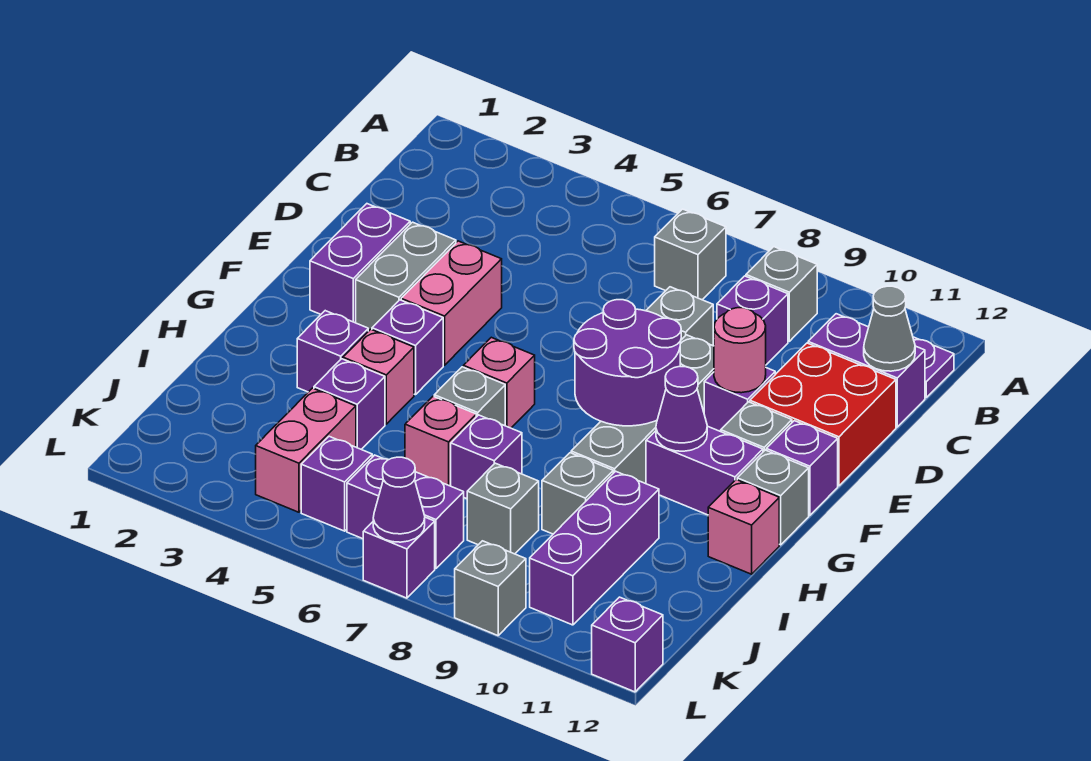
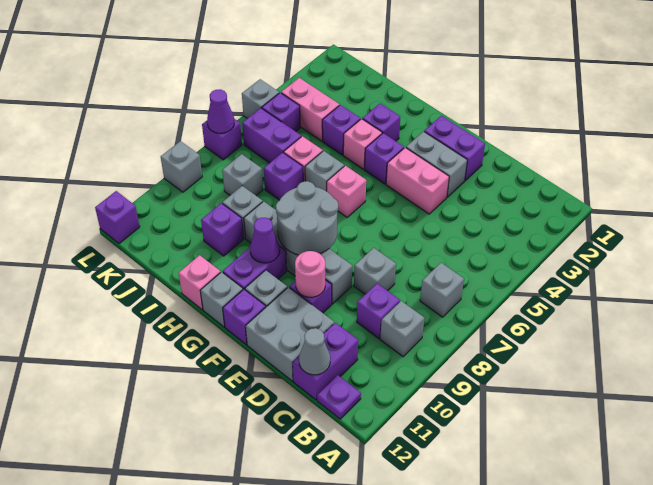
red 2x2 brick [750,343,896,486] -> grey 2x2 brick [246,287,334,381]
purple 2x2 round brick [574,300,681,426] -> grey 2x2 round brick [276,181,338,255]
purple 1x3 brick [530,471,659,625] -> purple 1x1 brick [201,203,244,256]
purple 1x2 brick [347,455,464,569] -> purple 1x2 brick turned to [242,108,301,163]
none -> grey 1x1 brick [242,79,279,118]

